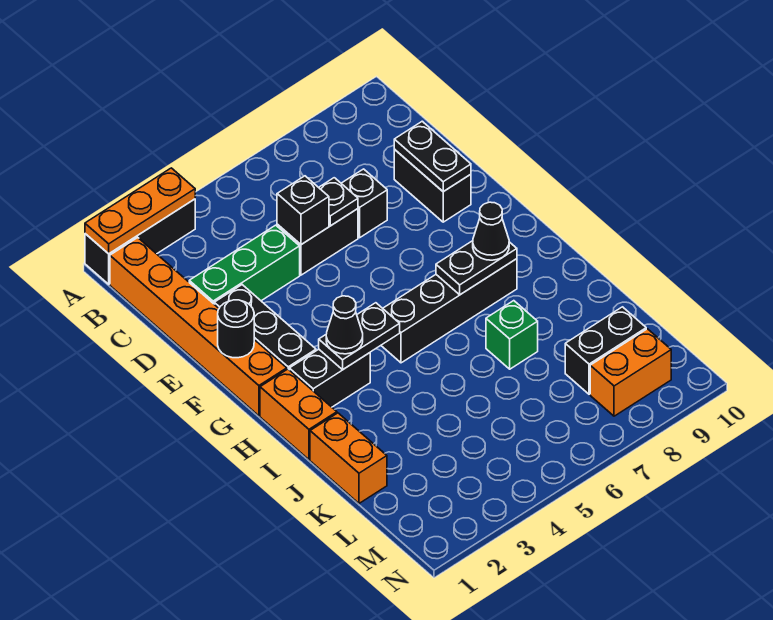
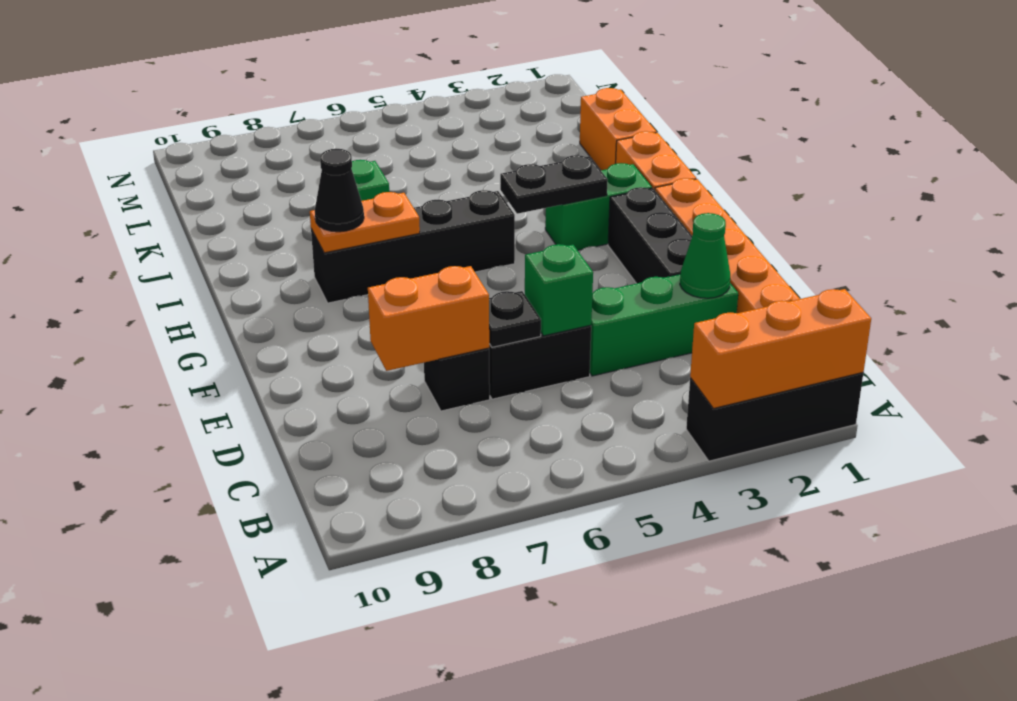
orange 1x3 plate [85,168,195,254] -> orange 1x3 brick [690,289,871,408]
none -> green 1x1 cone [680,213,730,298]
black 1x1 brick [277,176,329,245] -> green 1x1 brick [525,244,593,336]
black 1x2 brick [394,149,471,222] -> none
black 1x2 plate [394,121,471,192] -> none
black 1x1 round brick [218,300,254,358] -> none
black 1x2 brick [289,349,370,407] -> green 1x2 brick [545,163,652,250]
black 1x1 cone [326,296,363,354] -> none
black 1x2 plate [436,241,517,295] -> orange 1x2 plate [310,192,420,253]
black 1x2 brick [565,307,646,394] -> none
orange 1x2 brick [590,329,671,416] -> orange 1x2 brick moved to [368,266,489,371]

